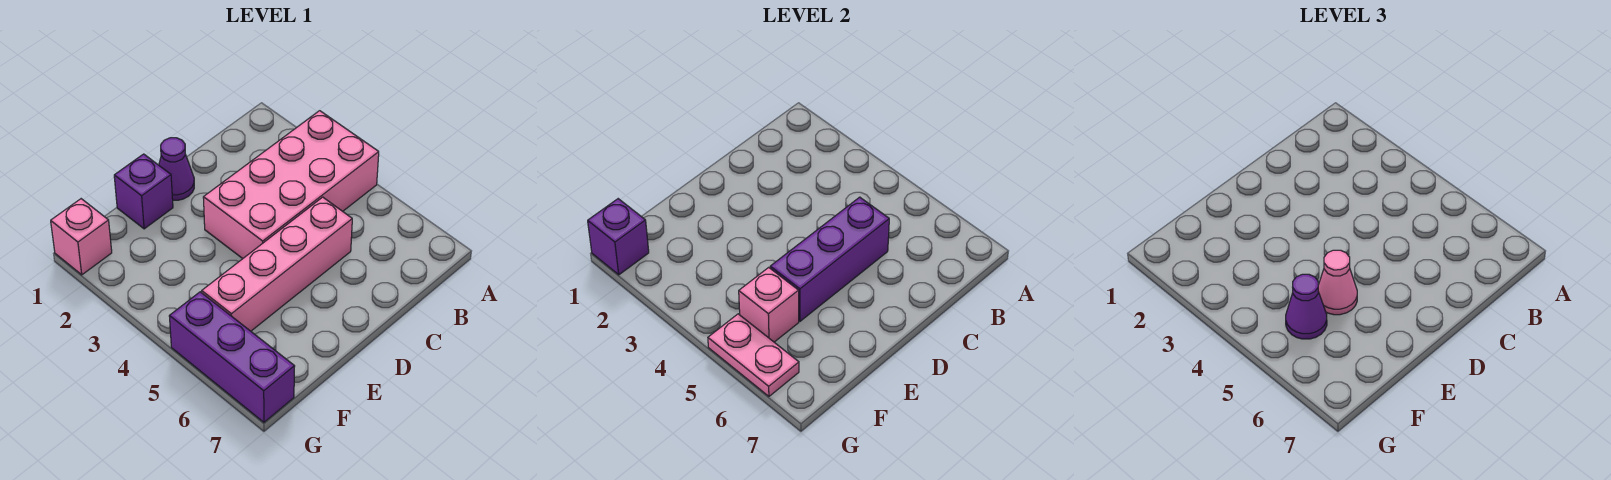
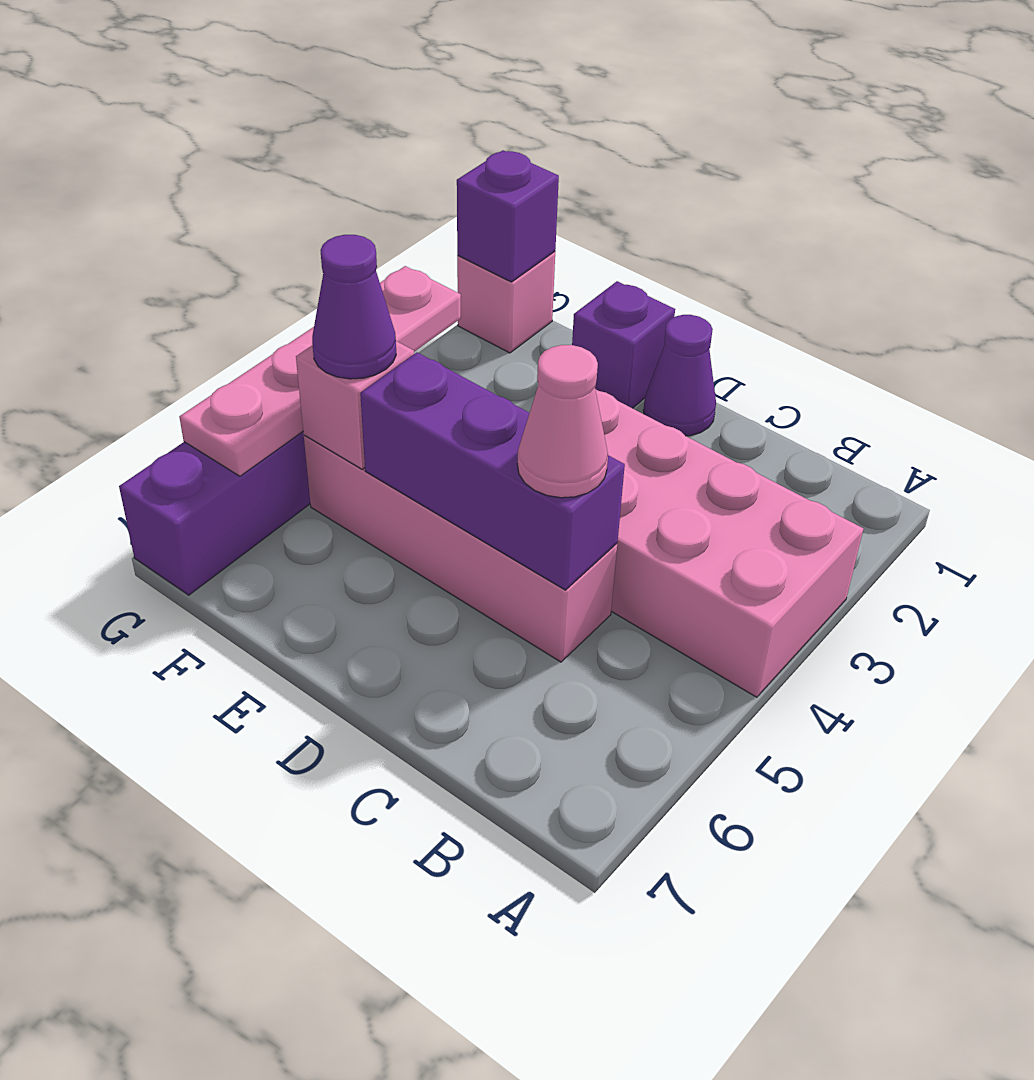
pink 1x1 cone [1318,250,1357,315] -> pink 1x1 cone moved to [517,345,608,498]
pink 1x2 plate [708,314,799,396] -> pink 1x4 plate [179,266,461,476]

